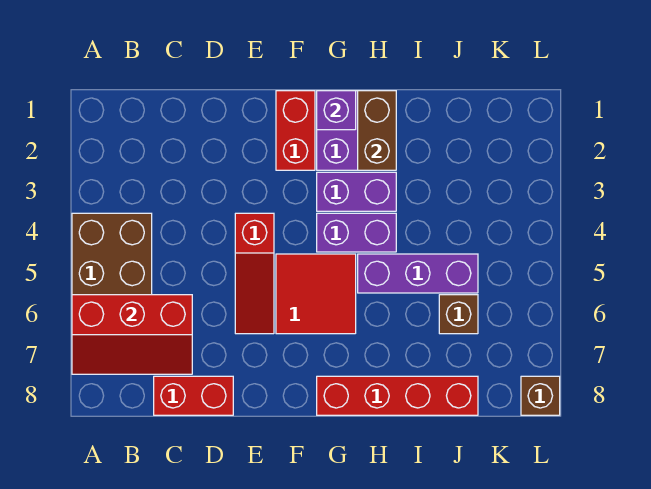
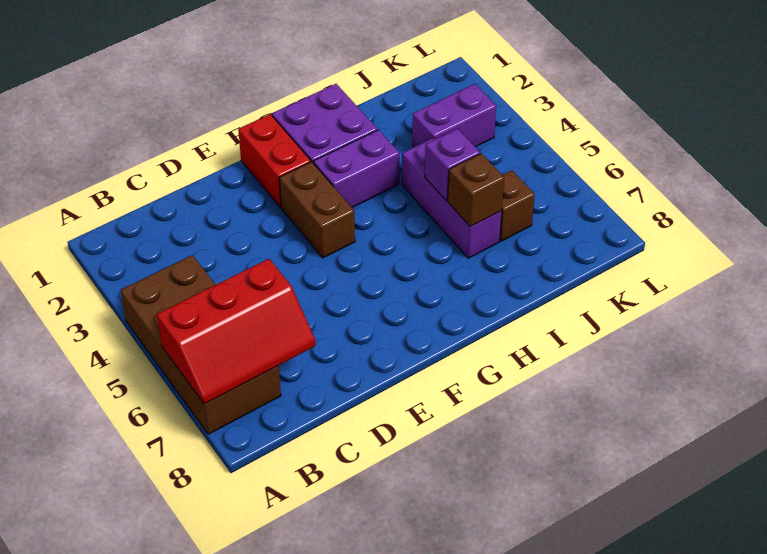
red 1x2 brick [154,376,233,415] -> none
red 1x3 slope [235,213,274,334] -> none
red 2x2 tile [276,254,356,334] -> none
purple 1x1 brick [317,91,356,130] -> purple 1x1 brick moved to [425,129,480,201]
purple 1x2 brick [317,213,396,252] -> purple 1x2 brick moved to [412,84,496,147]
red 1x4 brick [317,376,478,415] -> none
brown 1x2 brick [358,91,396,170] -> brown 1x2 brick moved to [279,162,355,258]
purple 1x3 brick [358,254,478,293] -> purple 1x3 brick turned to [402,138,502,258]
brown 1x1 brick [521,376,560,415] -> brown 1x1 brick moved to [448,153,504,227]

